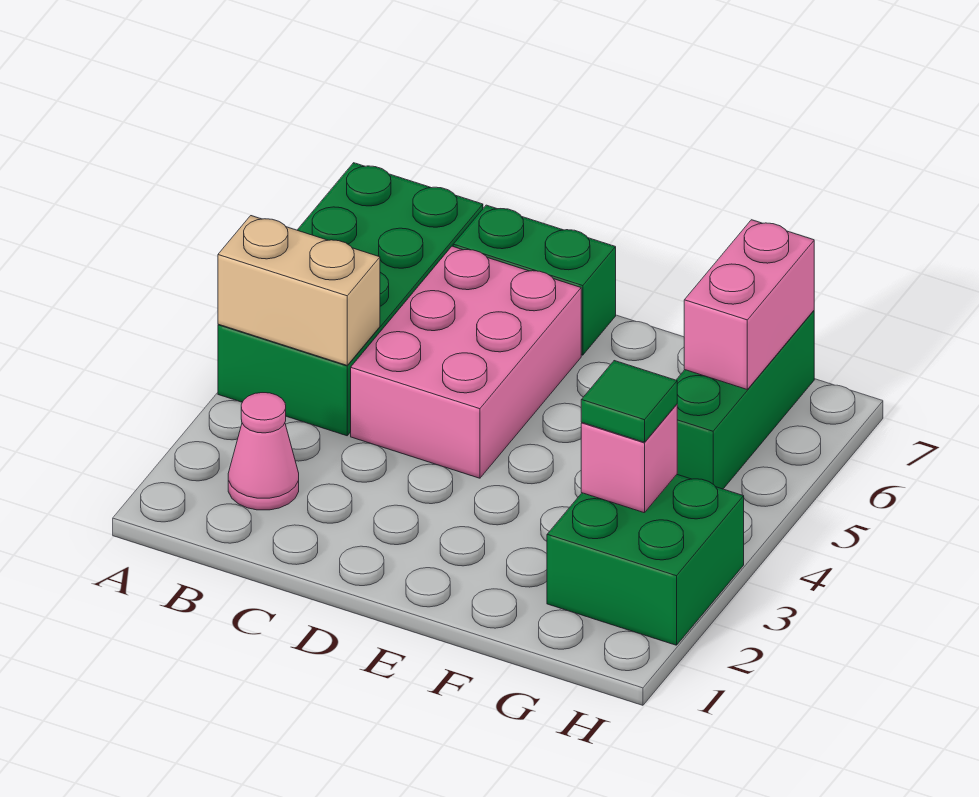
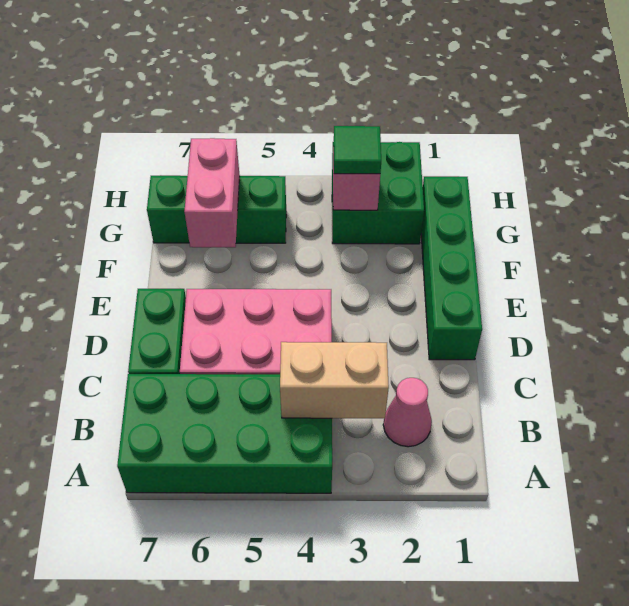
tan 1x2 brick [218,216,380,365] -> tan 1x2 brick turned to [280,342,389,418]
none -> green 1x4 brick [421,177,482,360]
pink 1x2 brick [684,220,814,389] -> pink 1x2 brick turned to [184,138,240,247]

